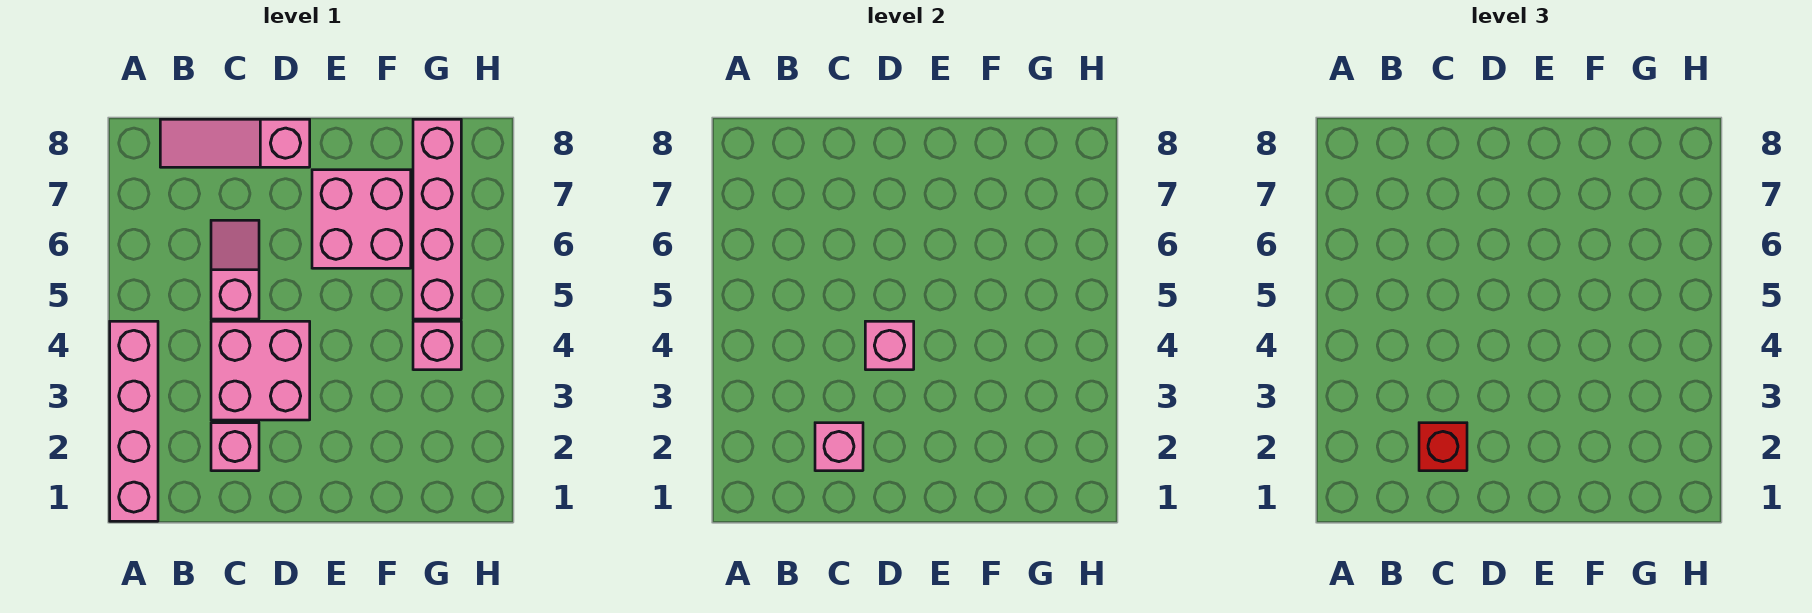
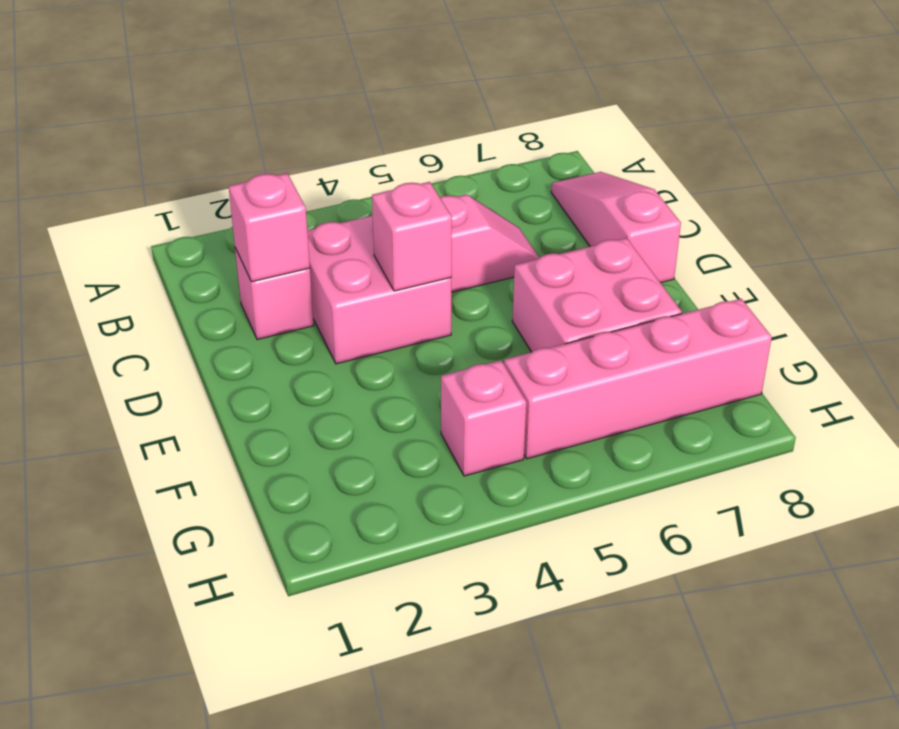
pink 1x4 brick [110,321,158,521] -> none
red 1x1 brick [1419,423,1467,471] -> none

